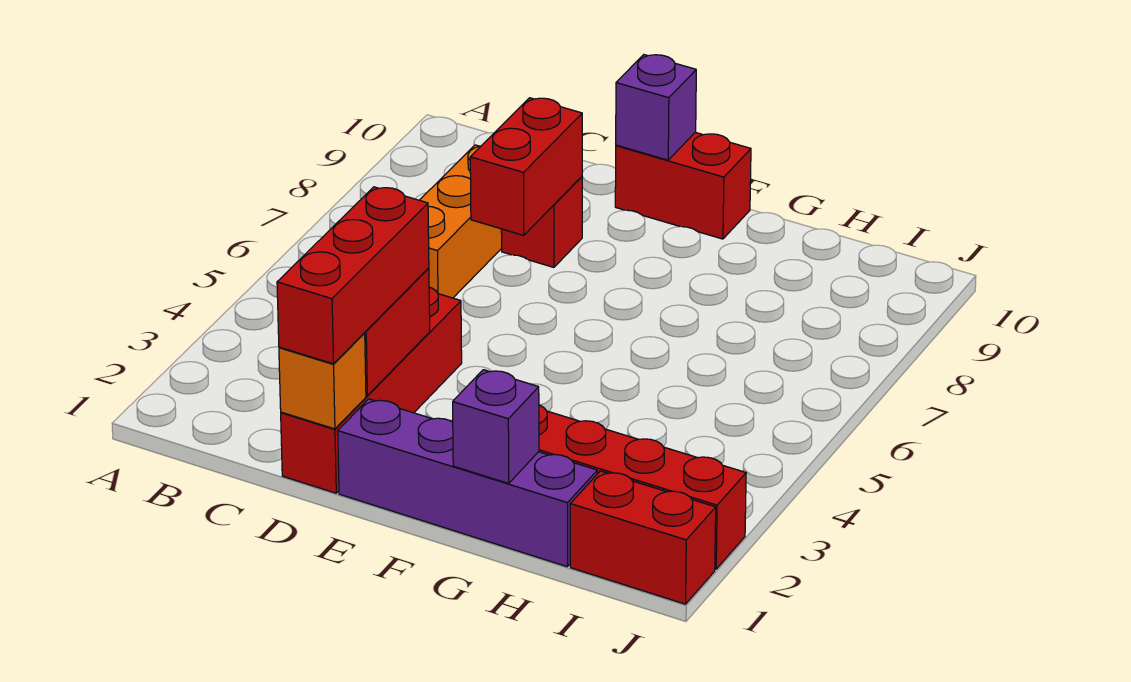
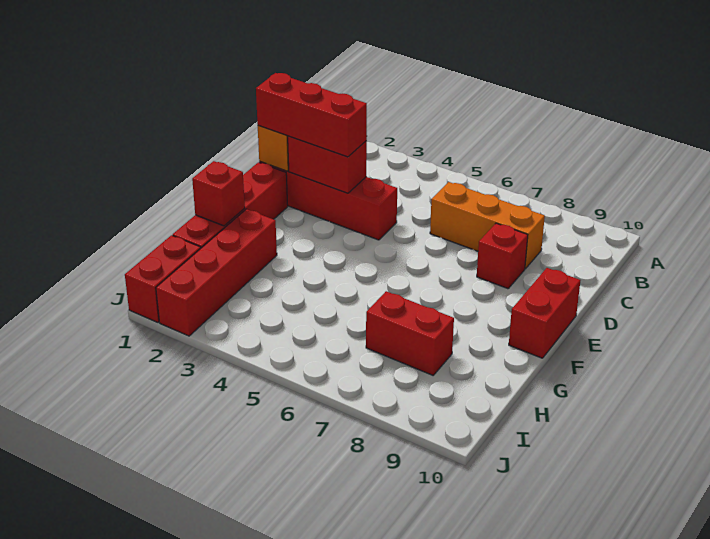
red 1x2 brick [470,98,582,236] -> red 1x2 brick moved to [366,291,454,375]
purple 1x4 brick [338,399,597,567] -> red 1x4 brick [173,162,288,248]
purple 1x1 brick [616,55,696,160] -> none
purple 1x1 brick [453,370,539,483] -> red 1x1 brick [192,161,245,226]

